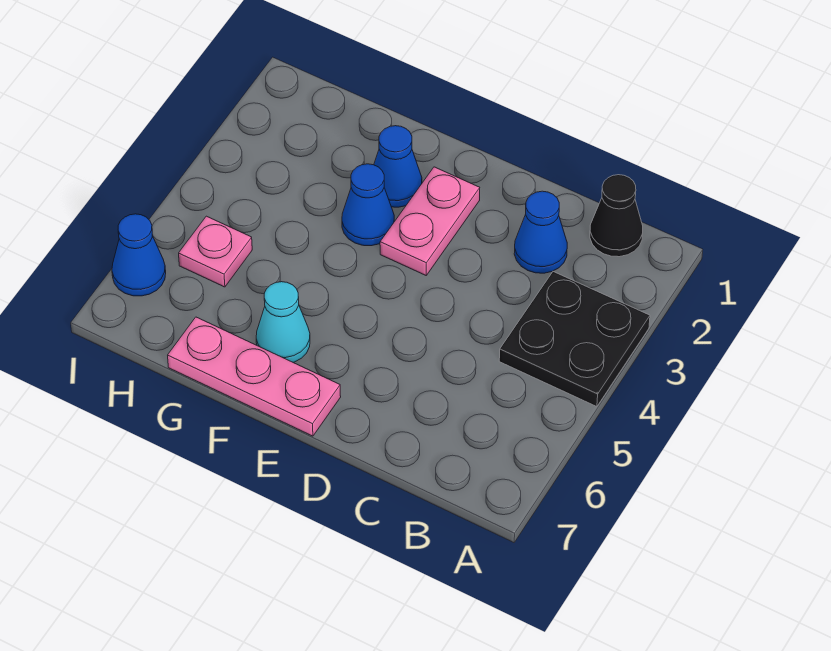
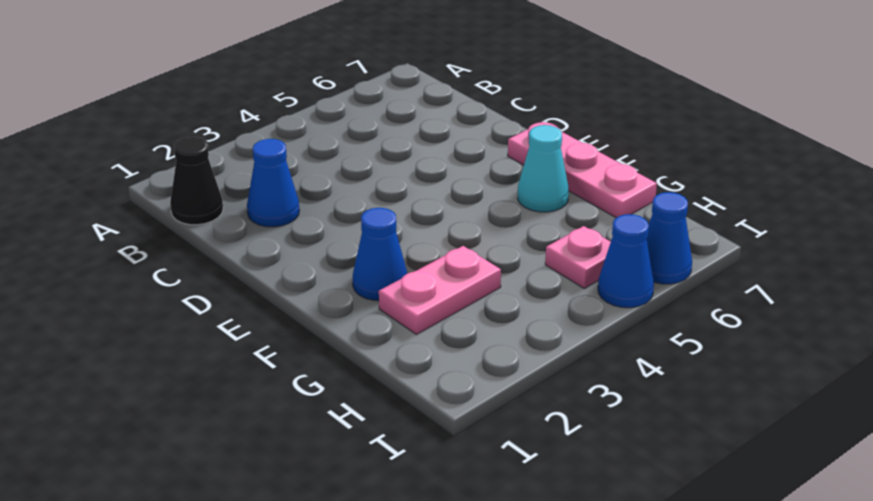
black 2x2 plate [499,272,650,407] -> none
pink 1x2 plate [380,167,480,275] -> pink 1x2 plate moved to [379,246,501,334]
blue 1x1 cone [342,164,394,246] -> blue 1x1 cone moved to [598,214,654,308]

